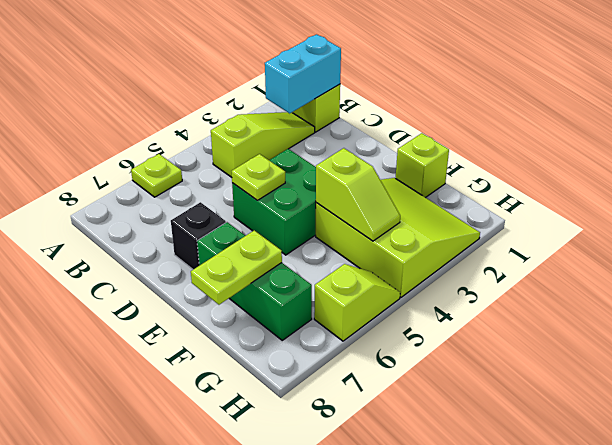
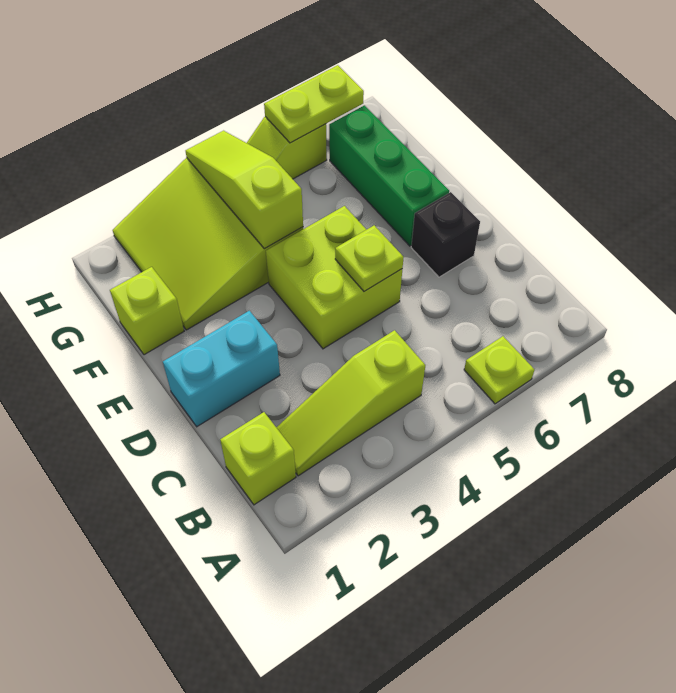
cyan 1x2 brick [265,34,341,113] -> cyan 1x2 brick moved to [163,311,280,427]
green 2x2 brick [232,149,316,255] -> lime 2x2 brick [266,206,402,349]
lime 1x2 slope [316,148,400,241] -> lime 1x3 slope [186,131,303,249]
lime 1x2 plate [191,231,282,305] -> lime 1x2 plate moved to [264,65,364,143]

